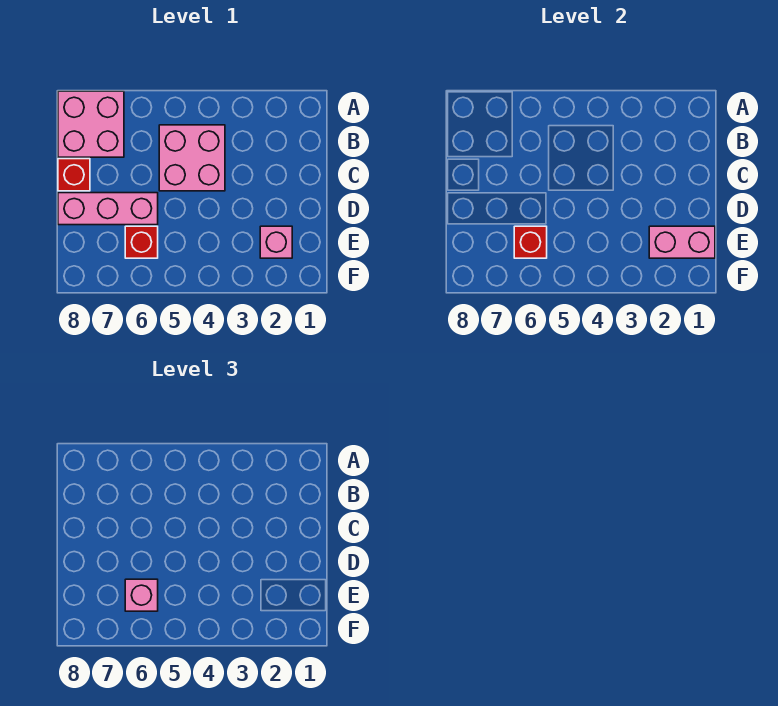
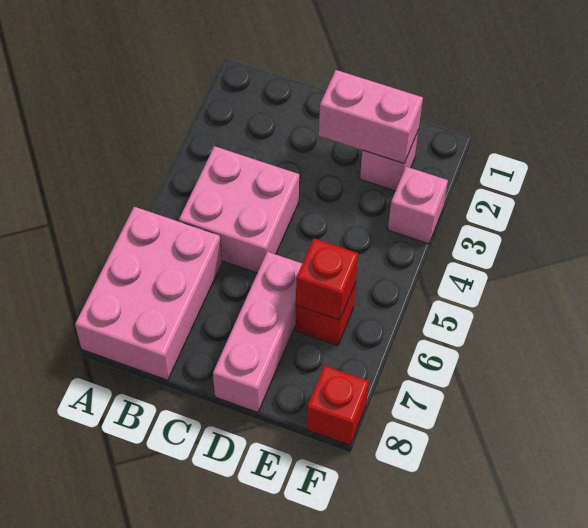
pink 2x2 brick [58,91,124,157] -> pink 2x3 brick [75,207,222,380]
red 1x1 brick [58,159,90,191] -> red 1x1 brick moved to [306,366,369,445]
pink 1x2 brick [649,226,715,258] -> pink 1x2 brick turned to [319,70,423,163]
pink 1x1 brick [125,579,158,611] -> pink 1x1 brick moved to [388,167,448,244]

